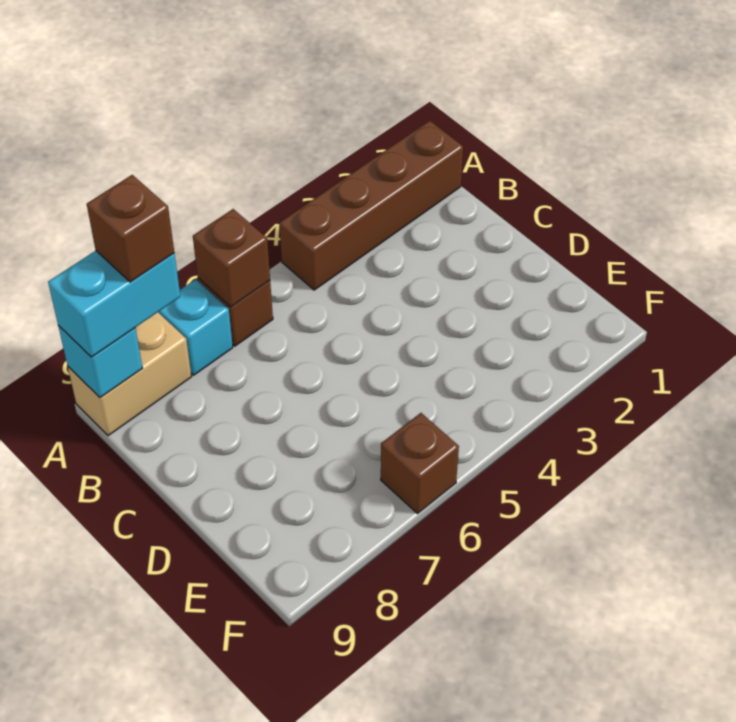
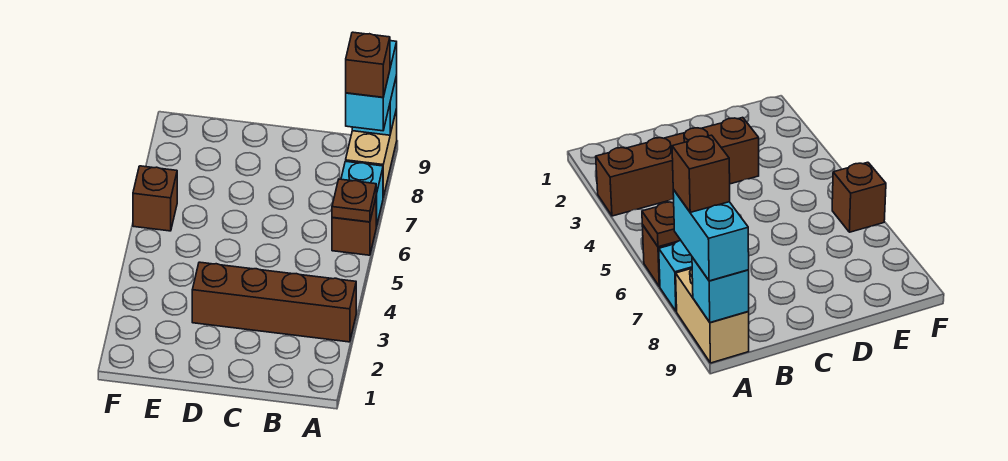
brown 1x4 brick [279,121,463,290] -> brown 1x4 brick turned to [192,262,356,342]
brown 1x1 brick [193,209,270,307] -> brown 1x1 plate [332,179,376,222]

